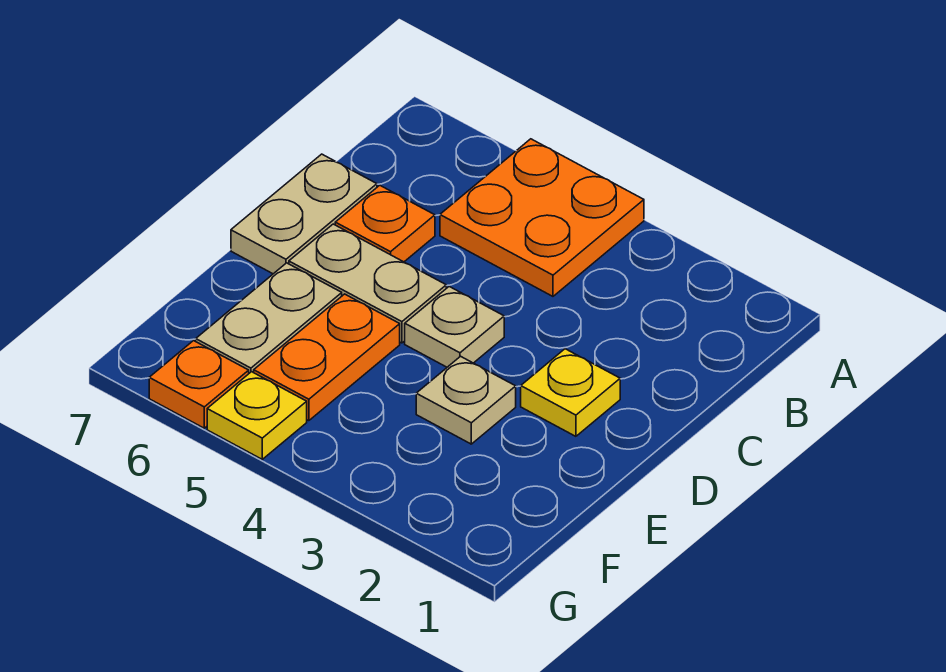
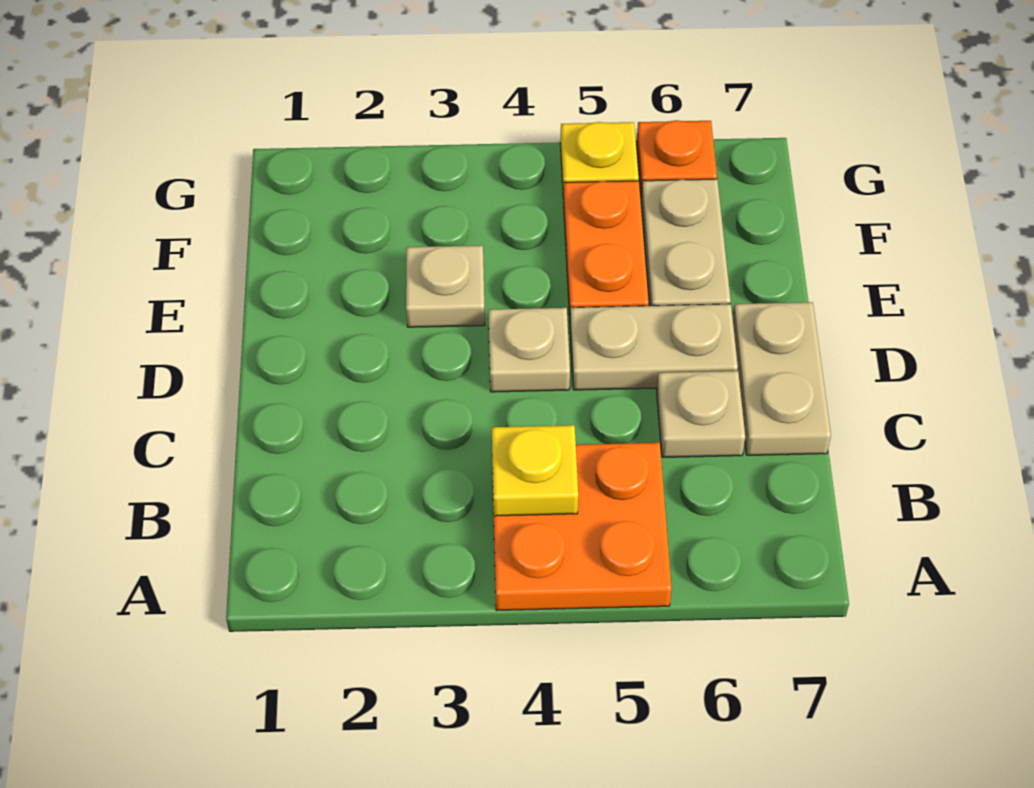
orange 1x1 plate [335,185,435,262] -> tan 1x1 plate [657,371,745,457]
yellow 1x1 plate [521,349,620,436] -> yellow 1x1 plate moved to [492,425,578,516]

